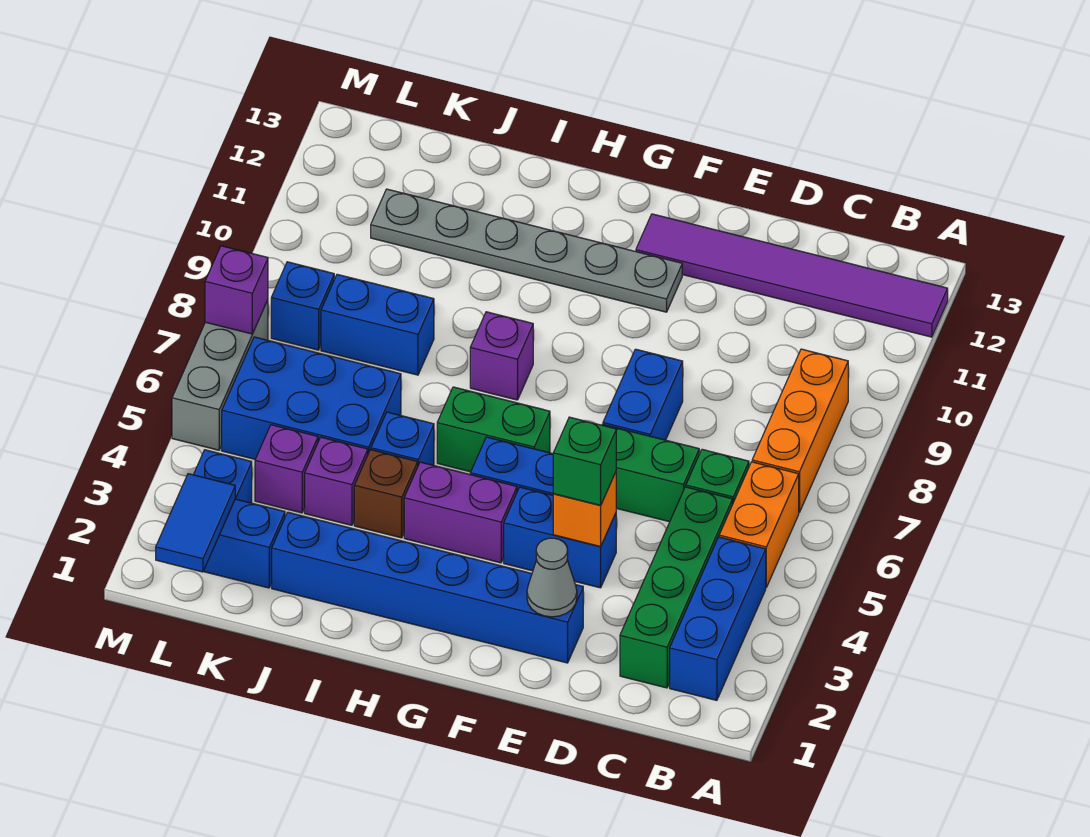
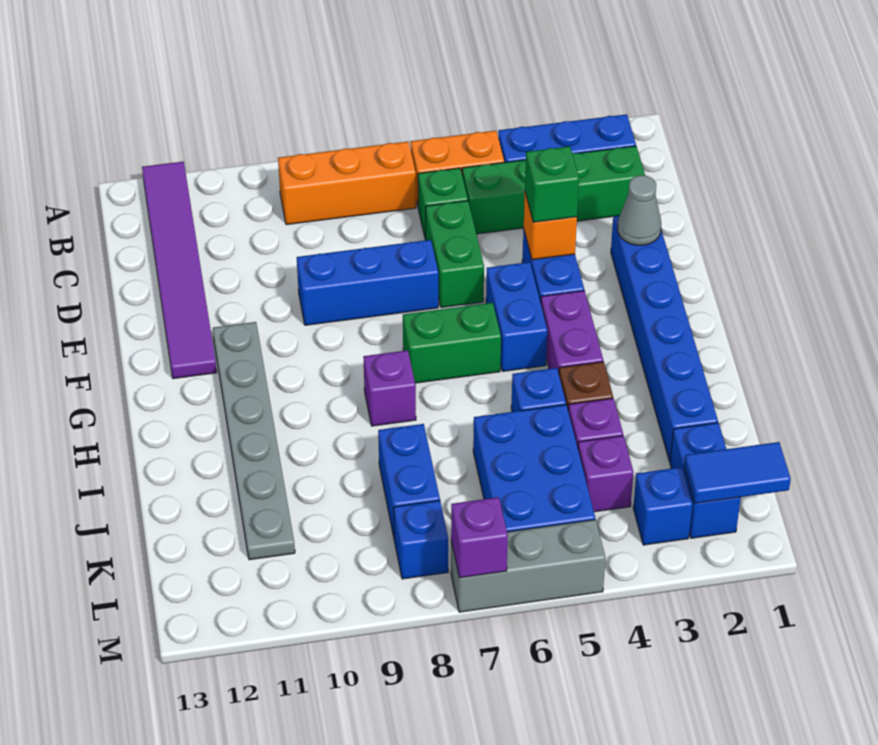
blue 1x2 brick [603,349,683,440] -> blue 1x3 brick [297,240,438,325]
green 1x2 brick [437,387,550,472] -> green 1x2 brick turned to [403,303,501,383]

